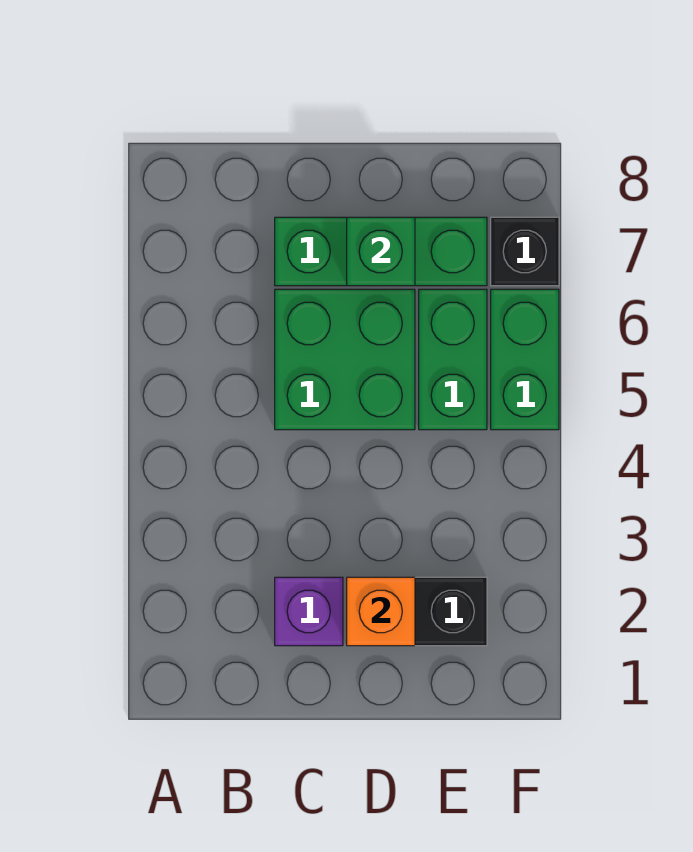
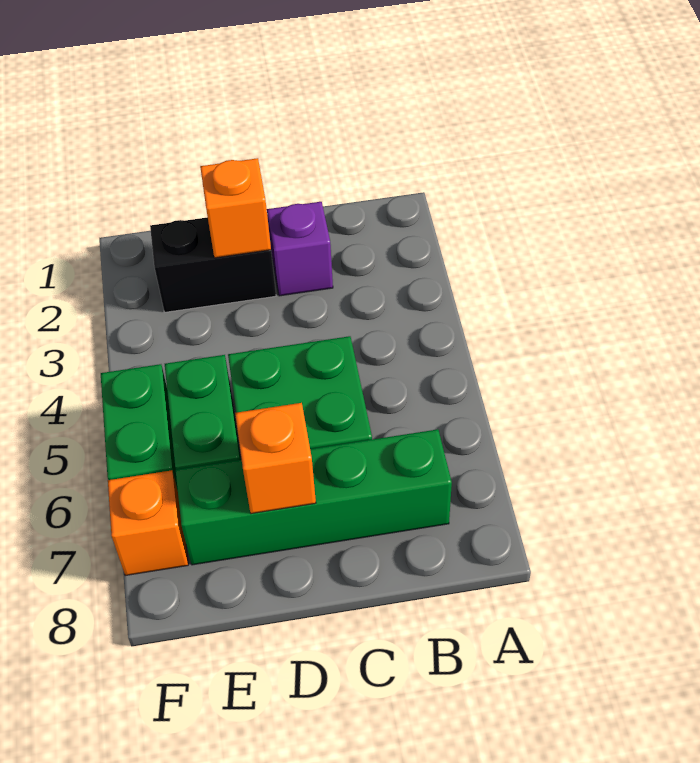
green 1x3 brick [275,217,487,286] -> green 1x4 brick [176,429,452,565]
green 1x1 brick [347,217,415,286] -> orange 1x1 brick [235,403,316,514]
black 1x1 brick [491,217,559,286] -> orange 1x1 brick [108,470,188,576]

